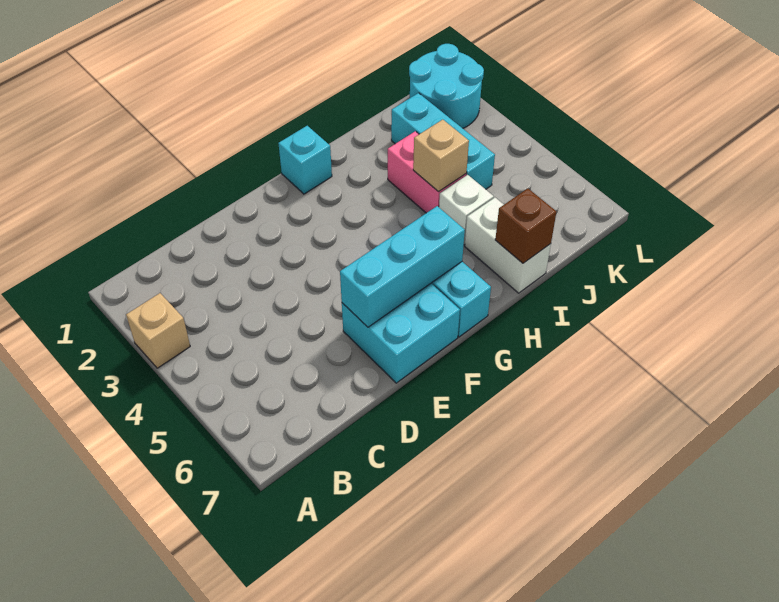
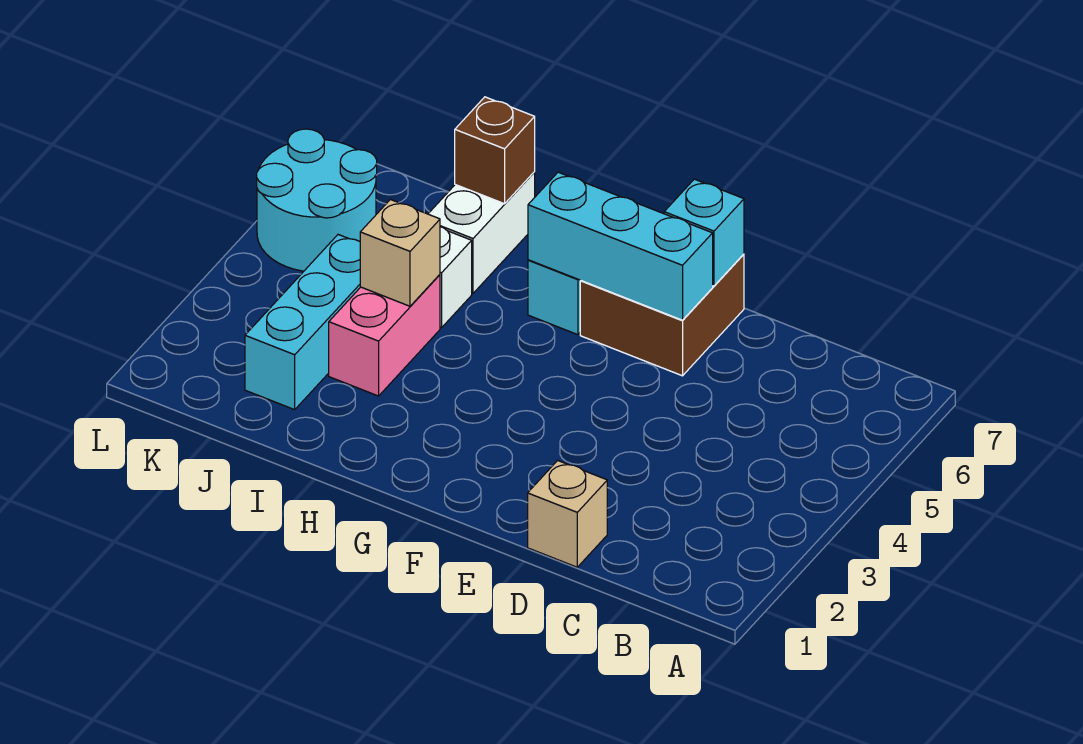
tan 1x1 brick [126,293,190,368] -> tan 1x1 brick moved to [528,460,607,567]
cyan 2x2 brick [342,284,460,383] -> brown 2x2 brick [580,254,744,376]
cyan 1x1 brick [278,126,332,194] -> cyan 1x1 brick moved to [664,179,744,286]
cyan 2x2 round brick [409,44,484,128] -> cyan 2x2 round brick moved to [257,129,377,271]

